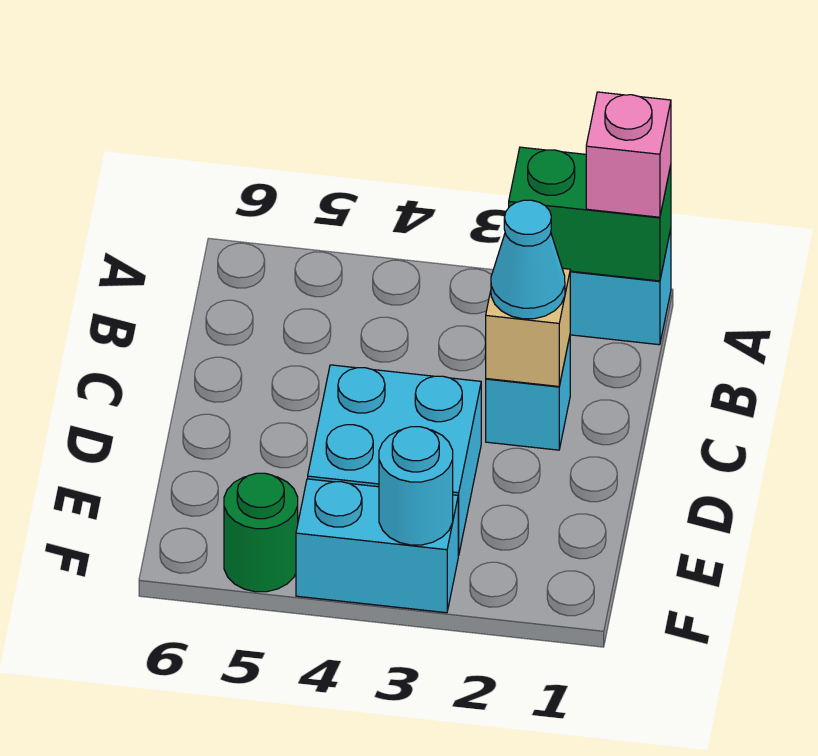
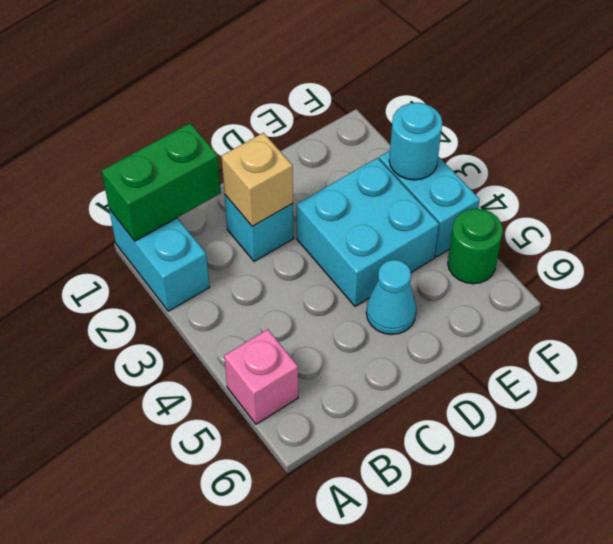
green 1x2 brick [509,147,671,281] -> green 1x2 brick turned to [102,123,221,241]
pink 1x1 brick [586,92,671,217] -> pink 1x1 brick moved to [224,329,298,424]
cyan 1x1 cone [491,200,565,319] -> cyan 1x1 cone moved to [366,260,416,335]

